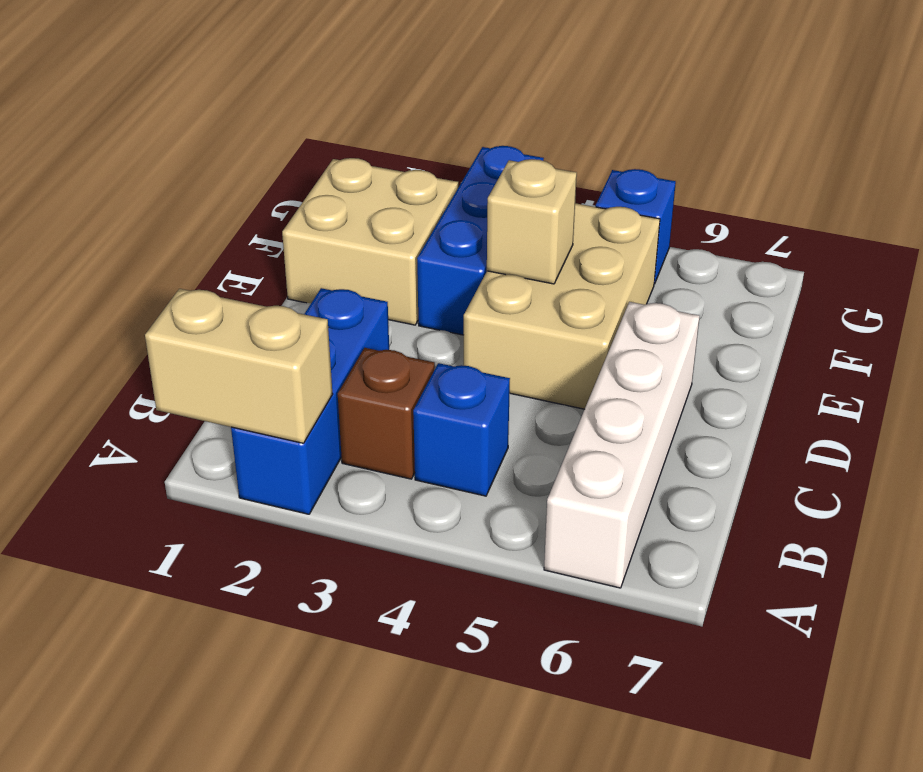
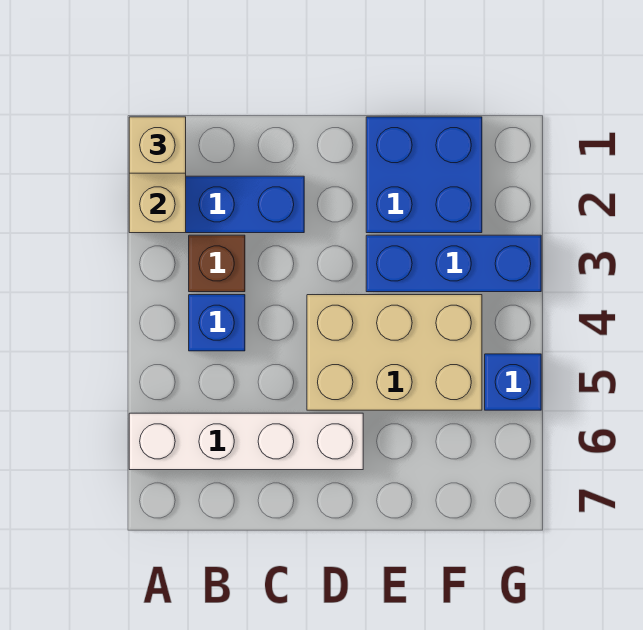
tan 2x2 brick [282,158,458,325] -> blue 2x2 brick [366,117,482,233]
tan 1x1 brick [487,159,577,284] -> tan 1x1 brick moved to [129,117,186,173]

